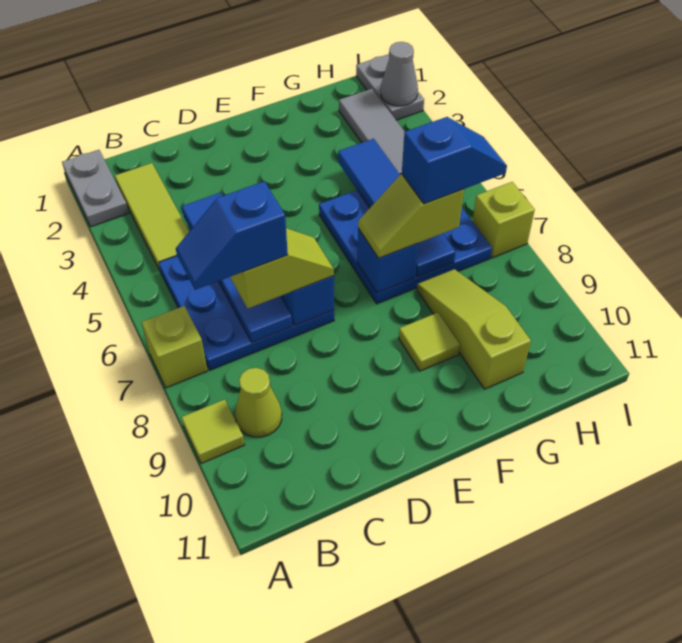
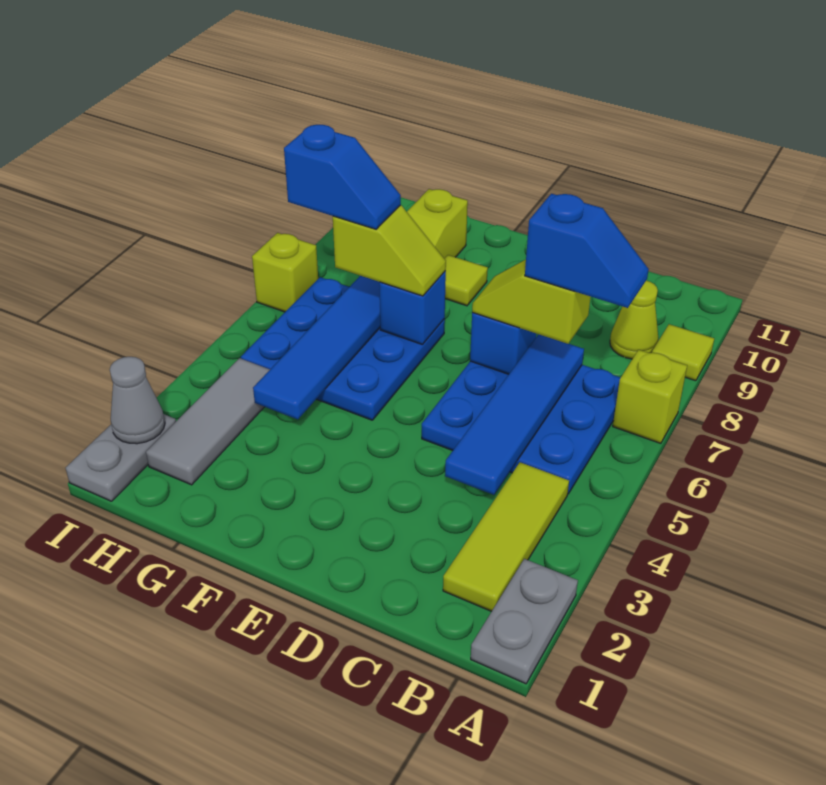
blue 1x2 slope [402,117,507,204] -> blue 1x2 slope turned to [284,125,401,229]

